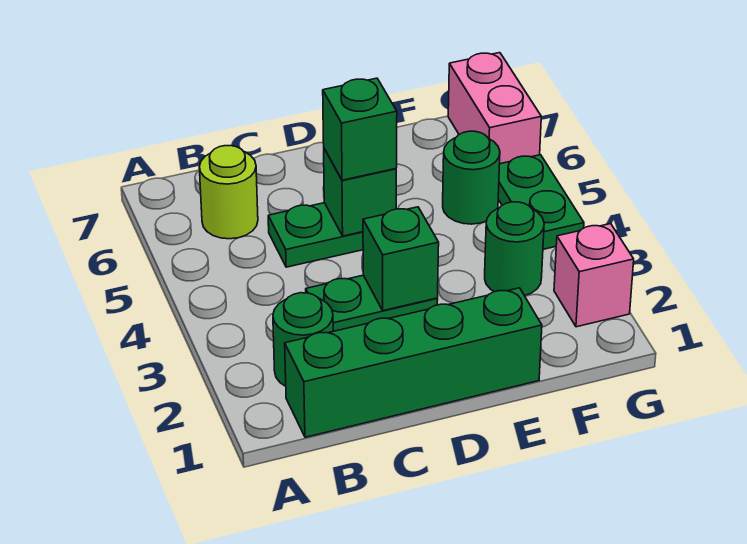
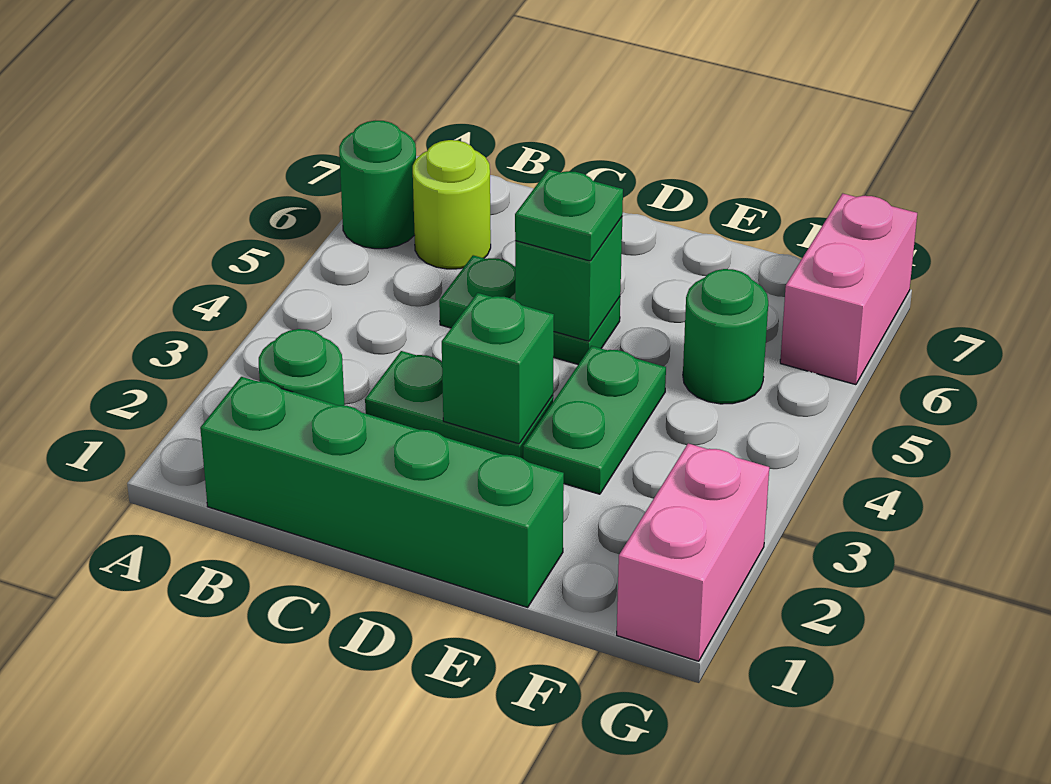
green 1x1 brick [323,78,397,180] -> green 1x1 plate [515,169,623,261]
green 1x1 round brick [485,202,544,296] -> green 1x1 round brick moved to [339,121,416,249]
pink 1x1 brick [554,224,634,327] -> pink 1x2 brick [617,443,769,661]
green 1x2 plate [498,155,584,249] -> green 1x2 plate moved to [523,346,666,494]

